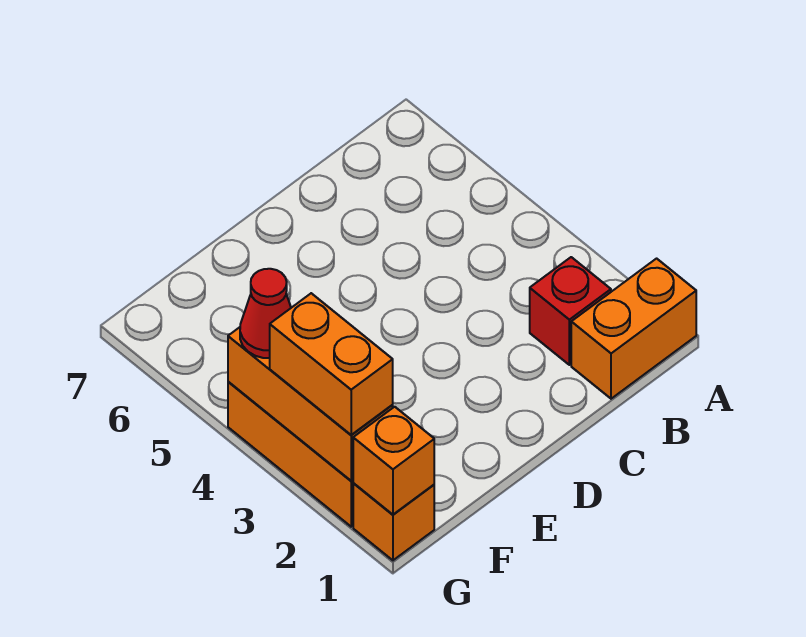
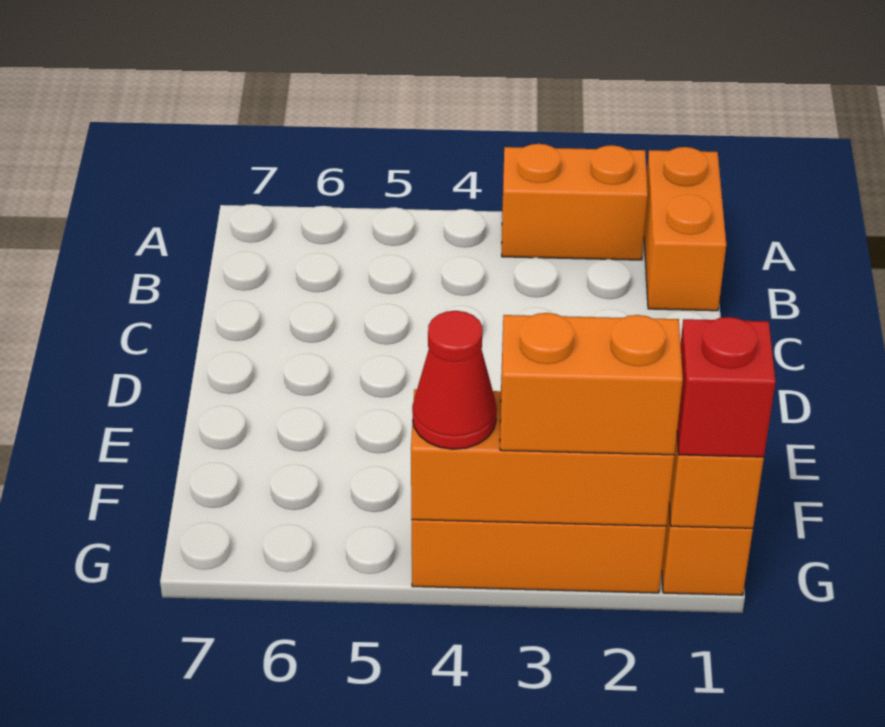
none -> orange 1x2 brick [502,144,648,260]
red 1x1 brick [530,257,611,365] -> red 1x1 brick moved to [677,317,776,457]

